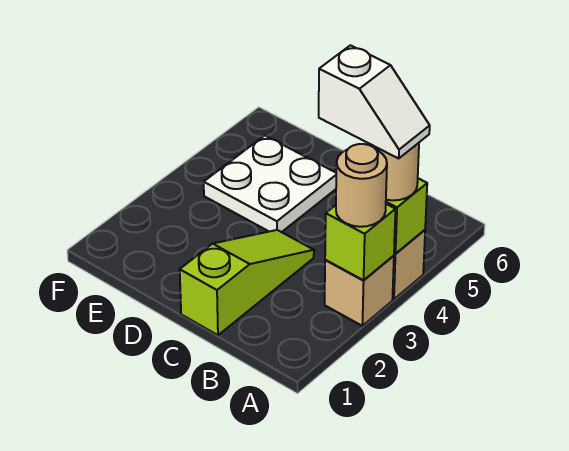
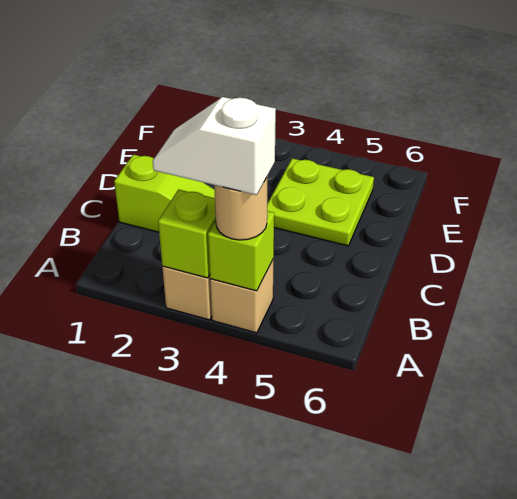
tan 1x1 round brick [336,144,387,227] -> none
white 1x2 slope [319,45,430,158] -> white 1x2 slope turned to [153,97,276,195]
white 2x2 plate [204,136,336,232] -> lime 2x2 plate [267,158,374,246]

